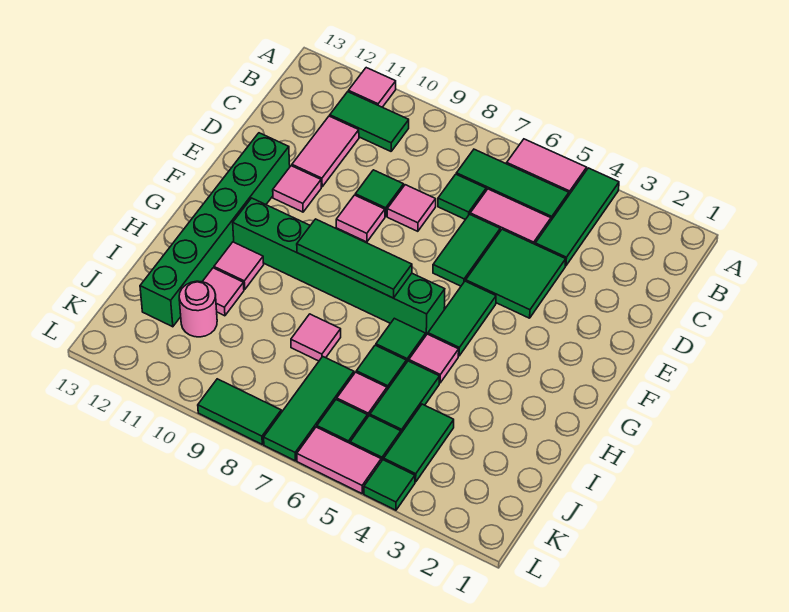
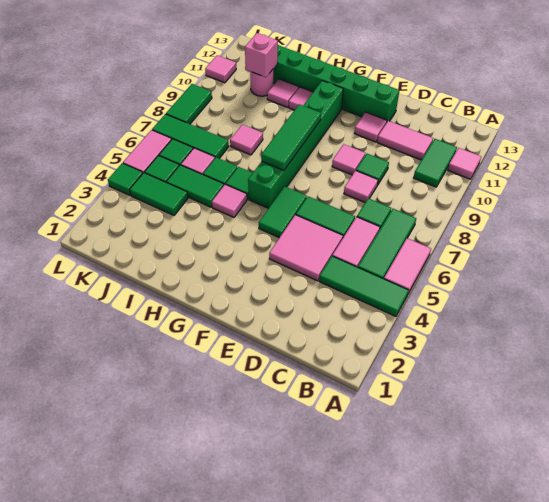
green 2x2 tile [466,229,566,318] -> pink 2x2 tile [269,215,343,281]
green 1x2 tile [428,281,496,356] -> green 1x2 tile turned to [259,186,307,238]
none -> pink 1x1 brick [245,33,278,77]
none -> pink 1x1 tile [205,55,236,83]

